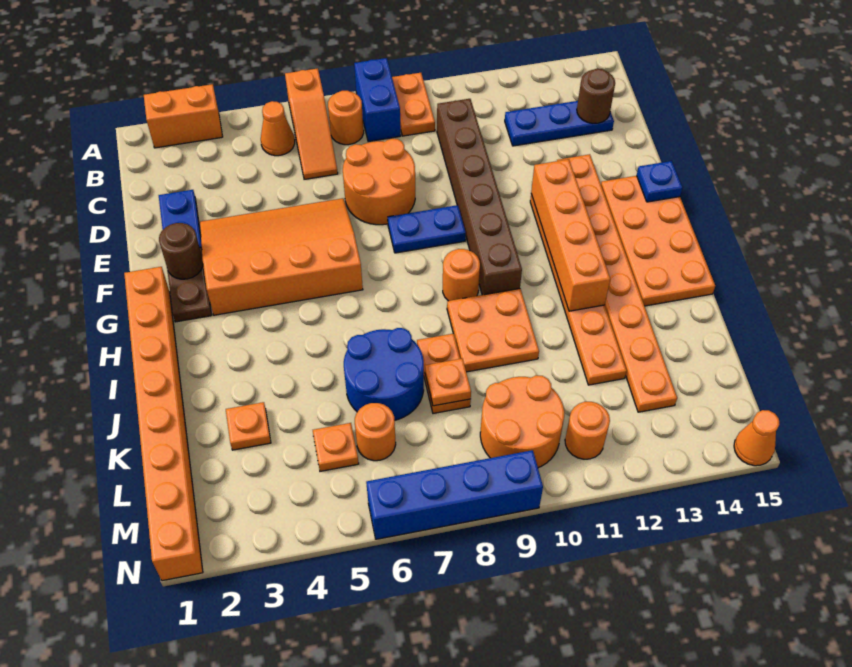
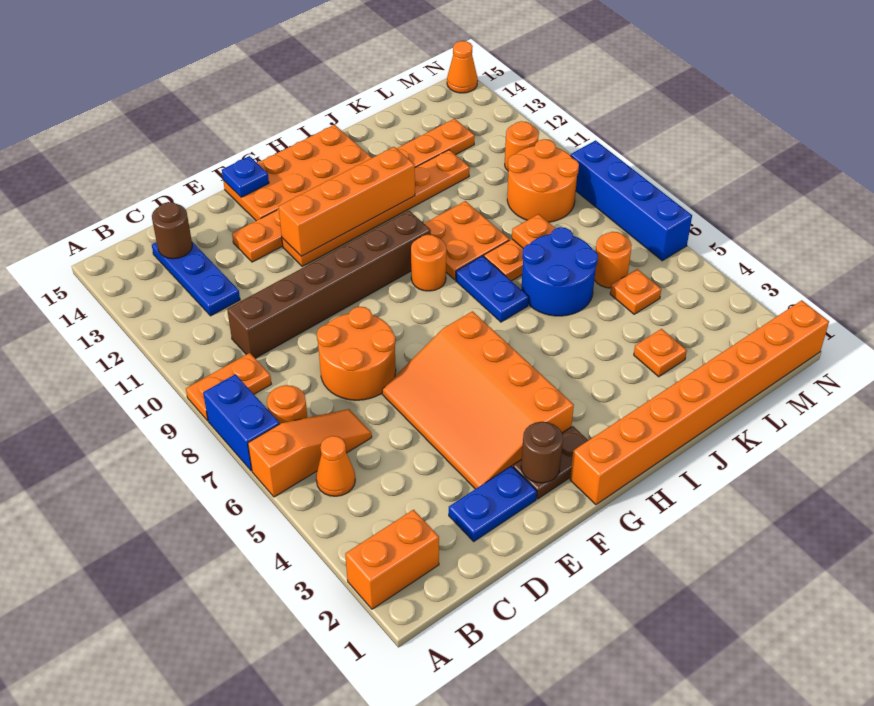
orange 1x2 brick [144,84,223,148] -> orange 1x2 brick turned to [345,510,439,609]
blue 1x2 brick [354,58,401,142] -> blue 1x2 brick turned to [203,374,280,471]
blue 1x2 plate [388,205,466,253] -> blue 1x2 plate moved to [456,256,529,322]

